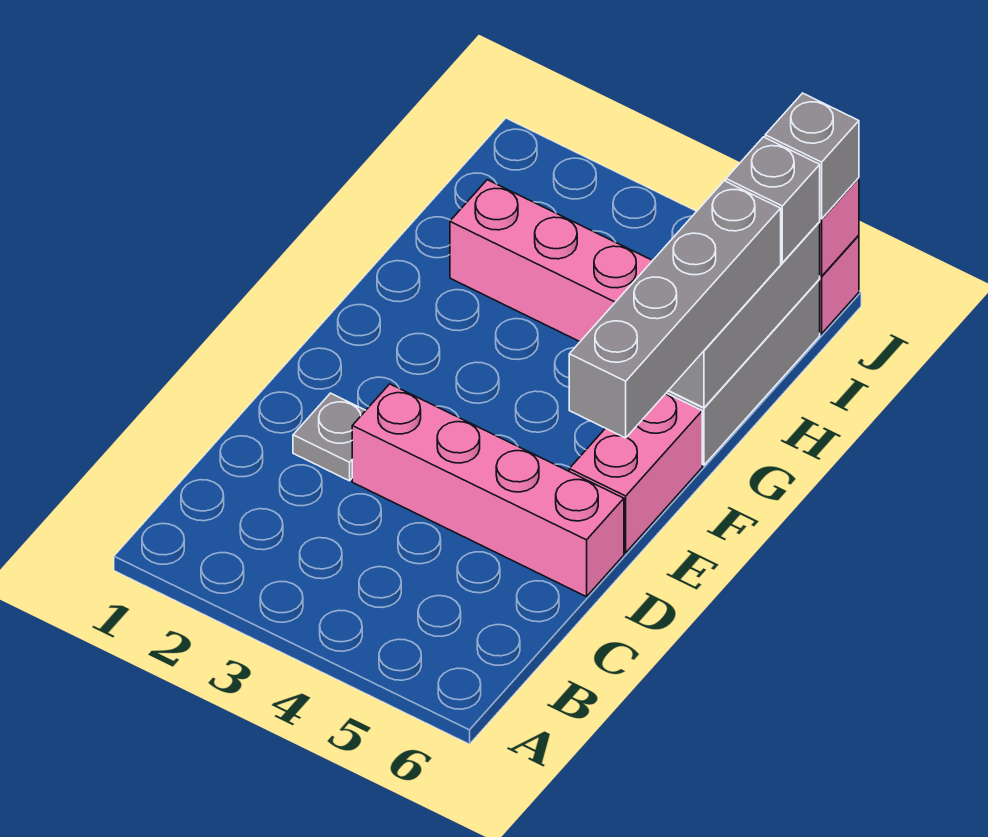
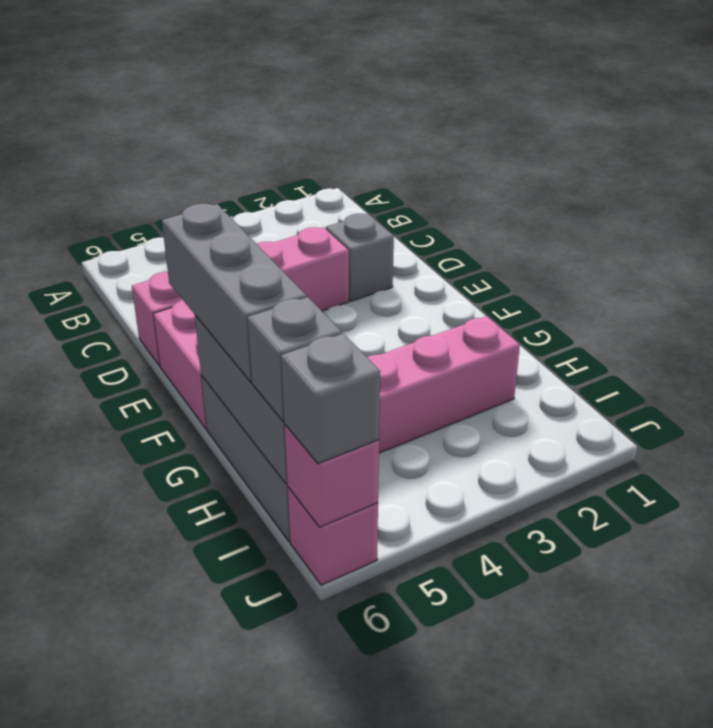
grey 1x1 plate [293,393,366,481] -> grey 1x1 brick [326,214,394,301]
grey 1x4 brick [569,181,781,438] -> grey 1x3 brick [162,204,306,382]

